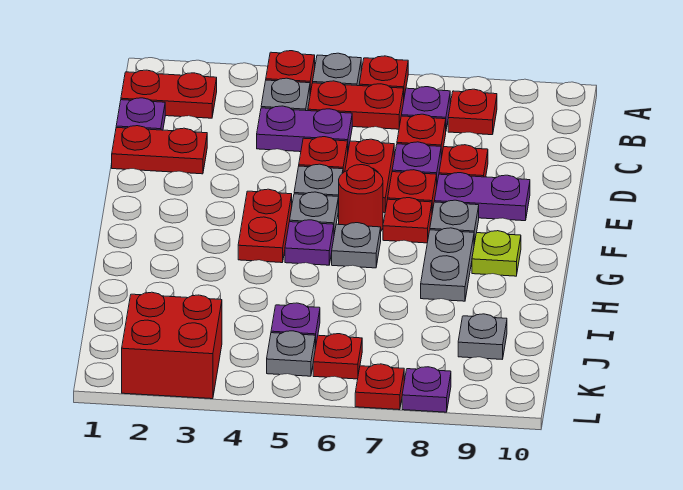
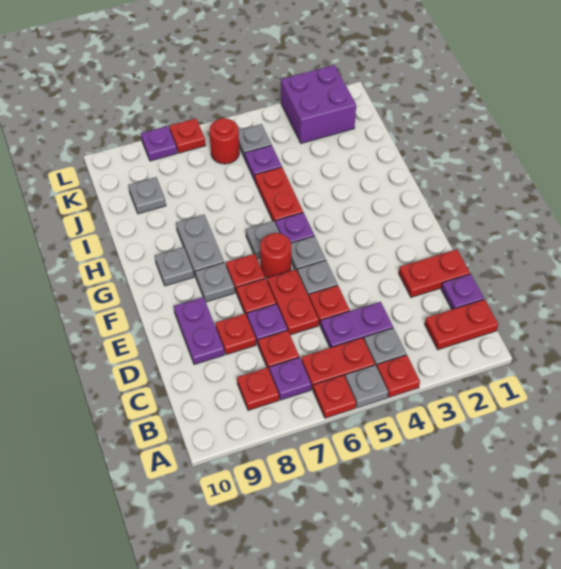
purple 1x2 plate [434,173,530,221] -> purple 1x2 plate turned to [174,297,224,365]
red 1x2 plate [238,189,292,263] -> red 1x2 plate moved to [255,167,303,223]
lime 1x1 plate [472,231,521,276] -> grey 1x1 plate [155,247,194,286]
red 2x2 brick [122,292,222,399] -> purple 2x2 brick [281,65,356,143]
red 1x1 plate [313,334,362,379] -> red 1x1 round brick [209,118,239,164]

